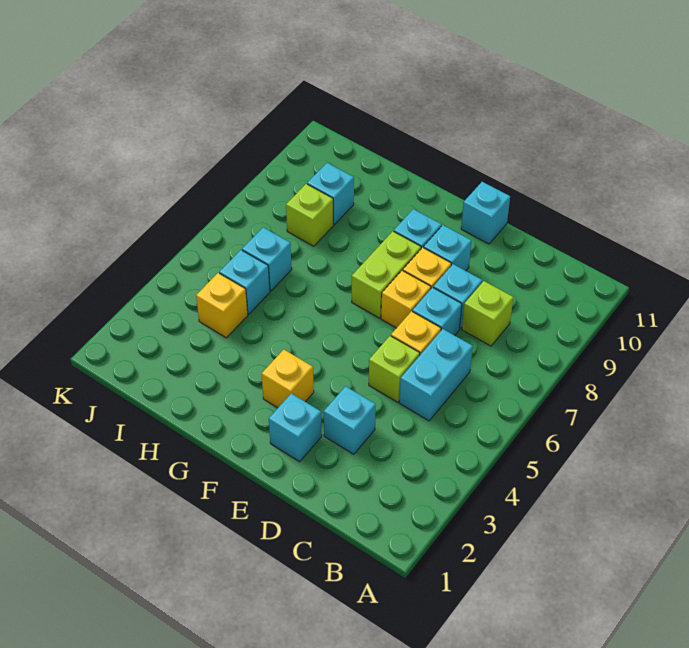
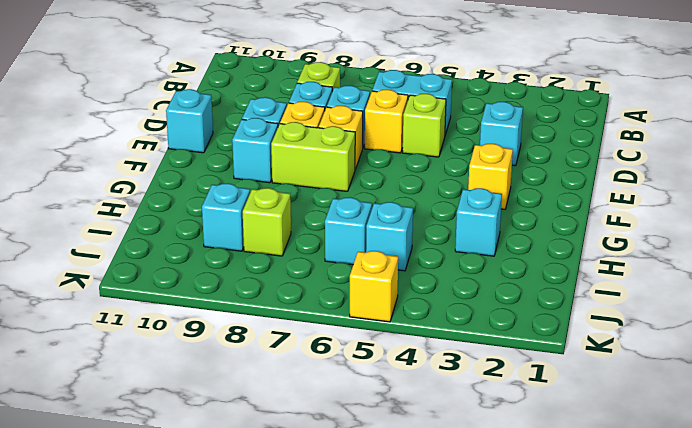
cyan 1x1 brick [269,393,322,462] -> cyan 1x1 brick moved to [455,188,502,256]
yellow 1x1 brick [196,273,248,338] -> yellow 1x1 brick moved to [350,251,398,322]

